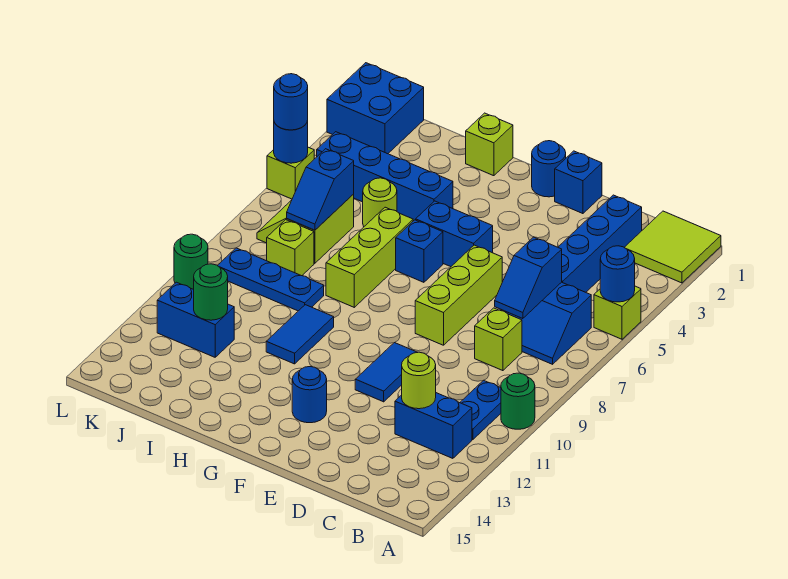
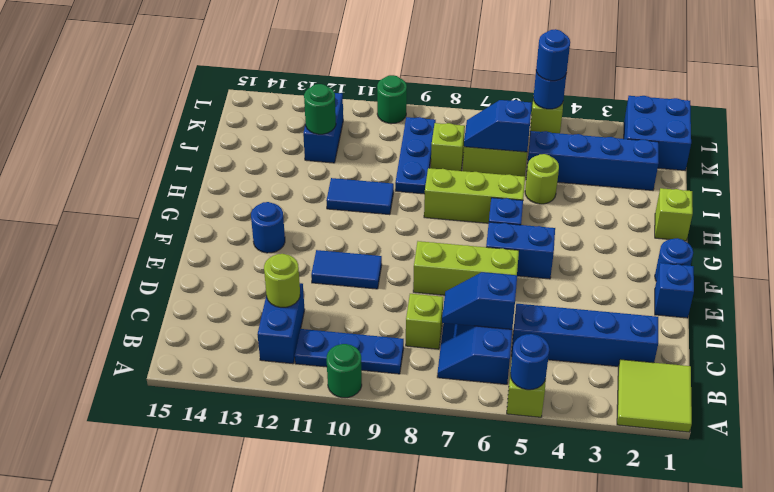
blue 1x2 plate [460,380,501,440] -> blue 1x3 plate [295,329,404,374]
blue 1x2 brick [416,201,493,267] -> blue 1x2 brick turned to [486,222,555,279]
blue 1x4 brick [317,132,453,221] -> blue 1x4 brick turned to [526,131,659,190]

